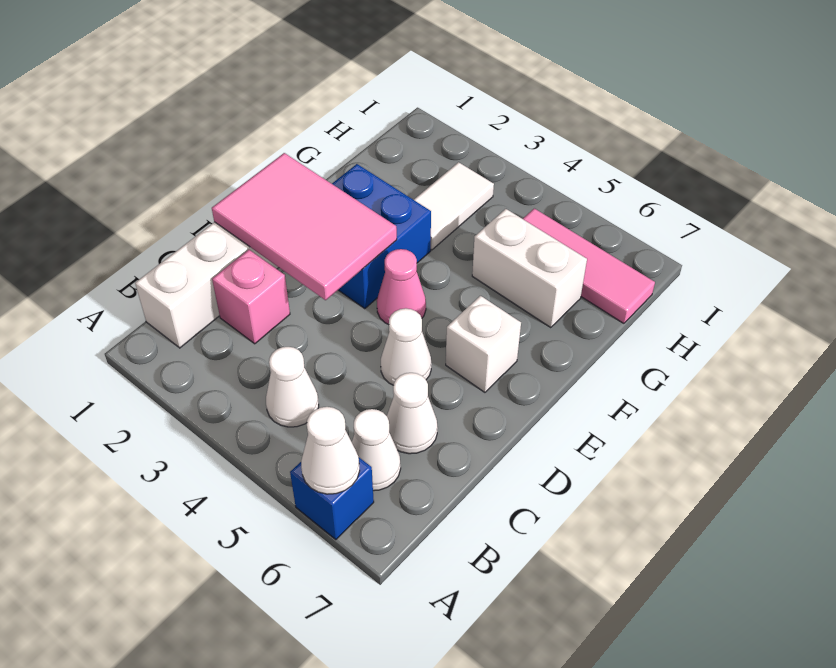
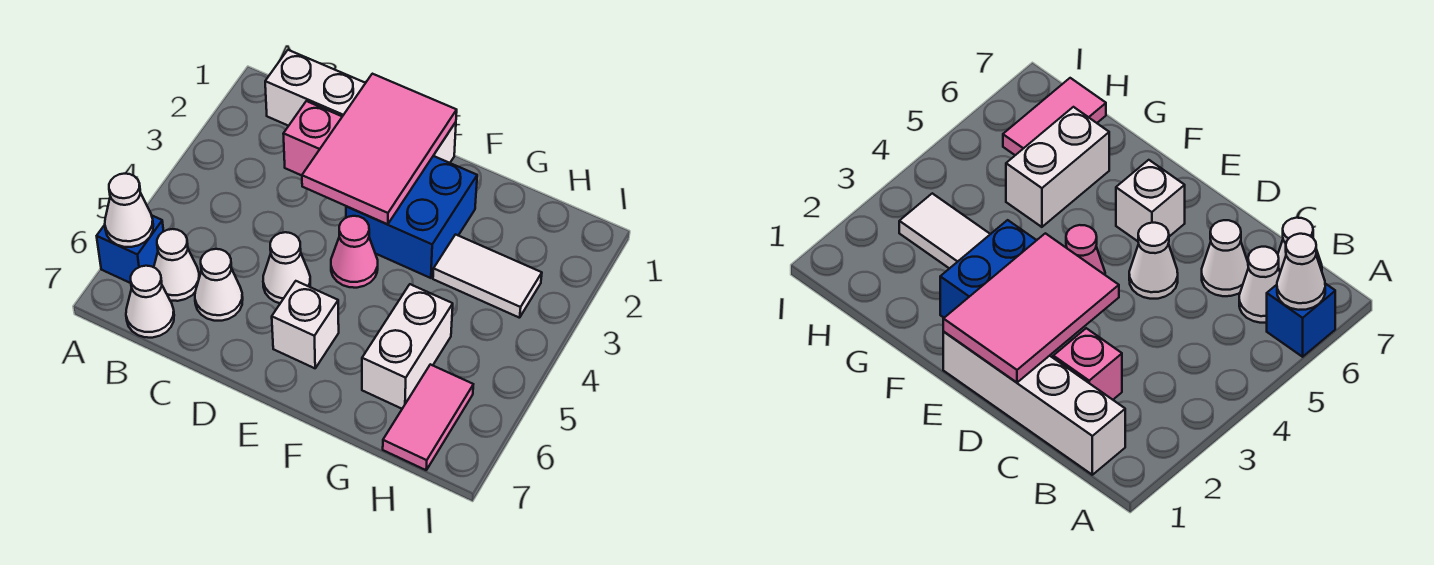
white 1x1 cone [266,347,319,427] -> white 1x1 cone moved to [126,266,174,338]
pink 1x3 tile [523,208,655,323] -> pink 1x2 tile [383,364,473,470]

